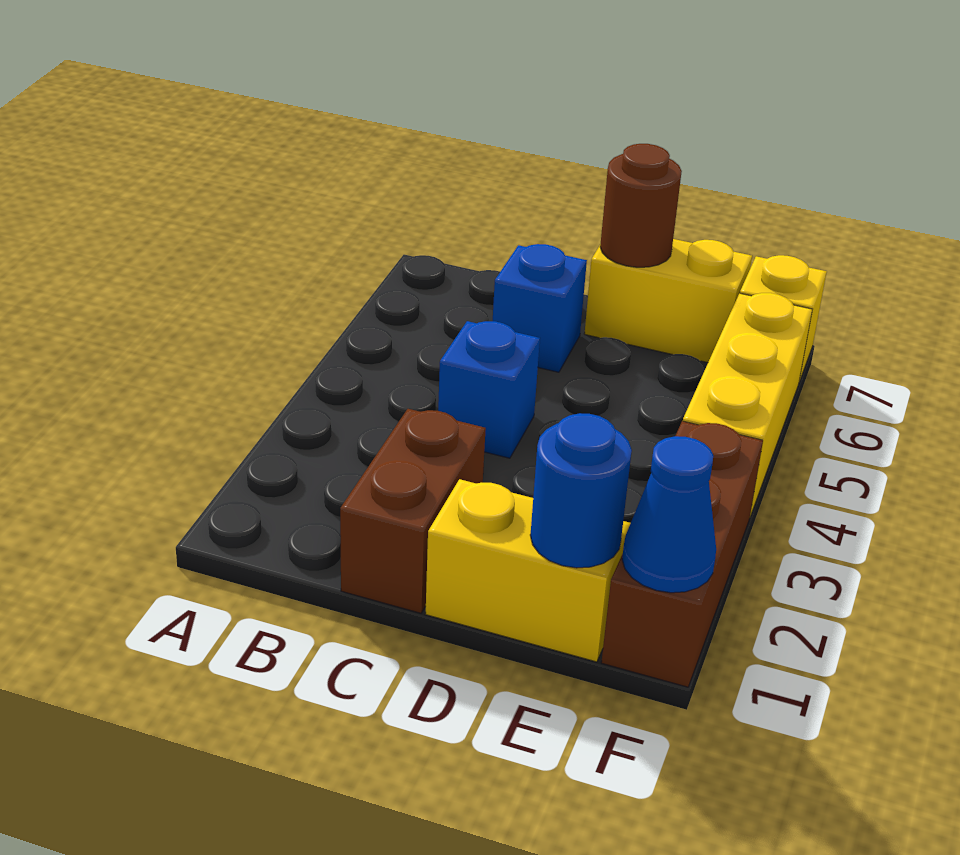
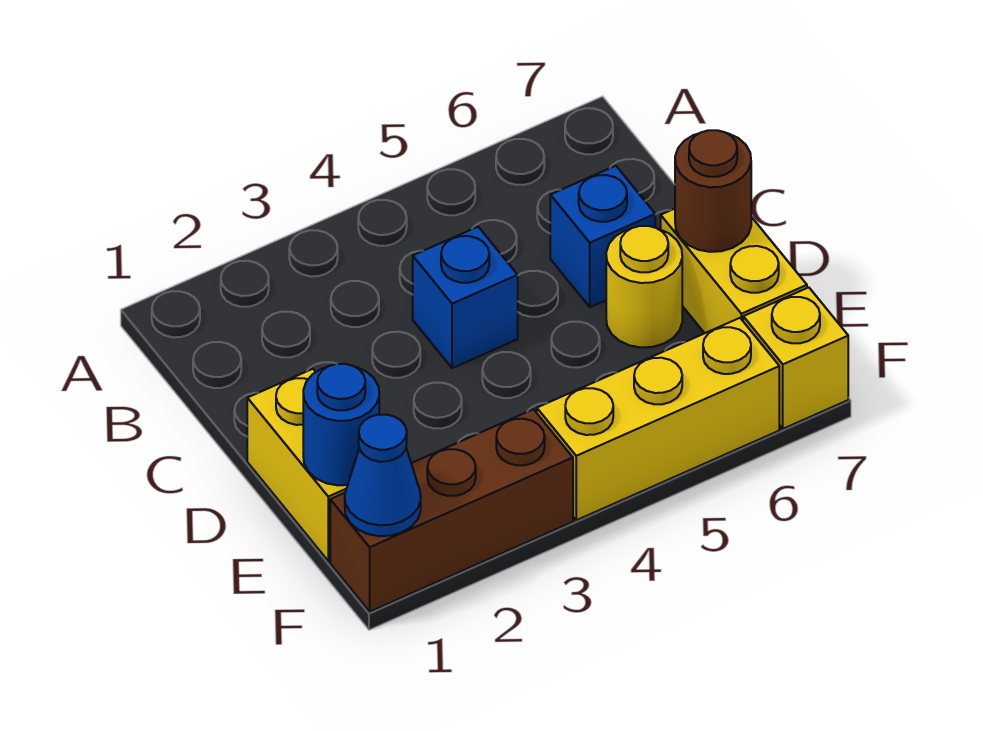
brown 1x2 brick [340,409,486,613] -> none
none -> yellow 1x1 round brick [606,226,682,347]

